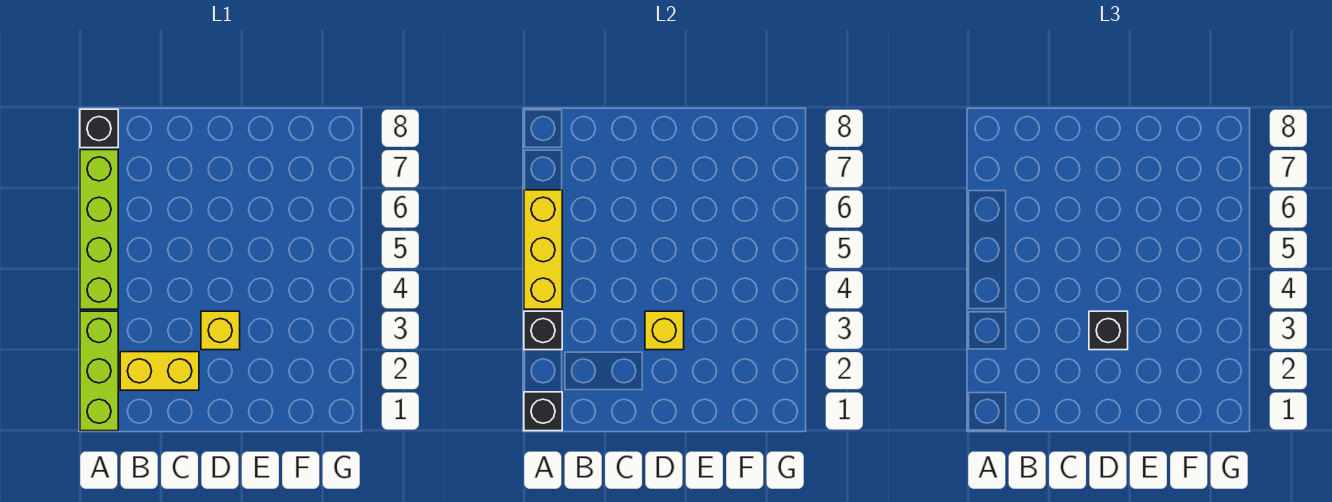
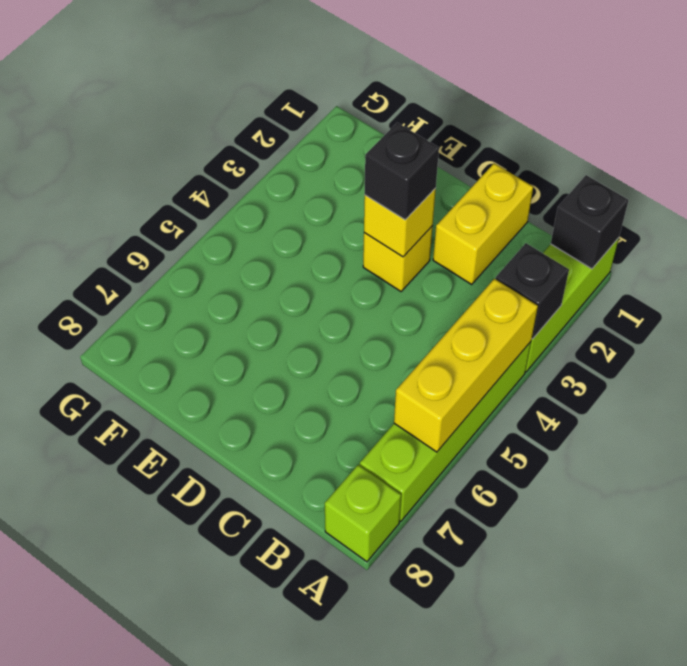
black 1x1 brick [80,109,118,148] -> lime 1x1 brick [325,465,401,562]
yellow 1x2 brick [120,352,199,390] -> yellow 1x2 brick turned to [433,163,533,284]

